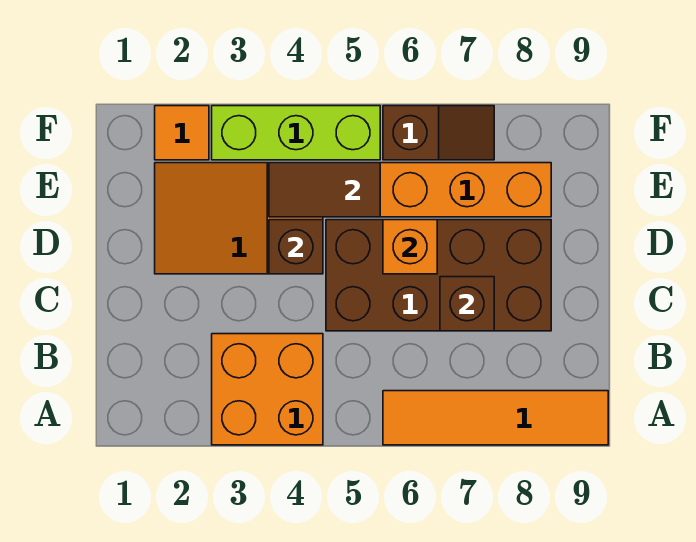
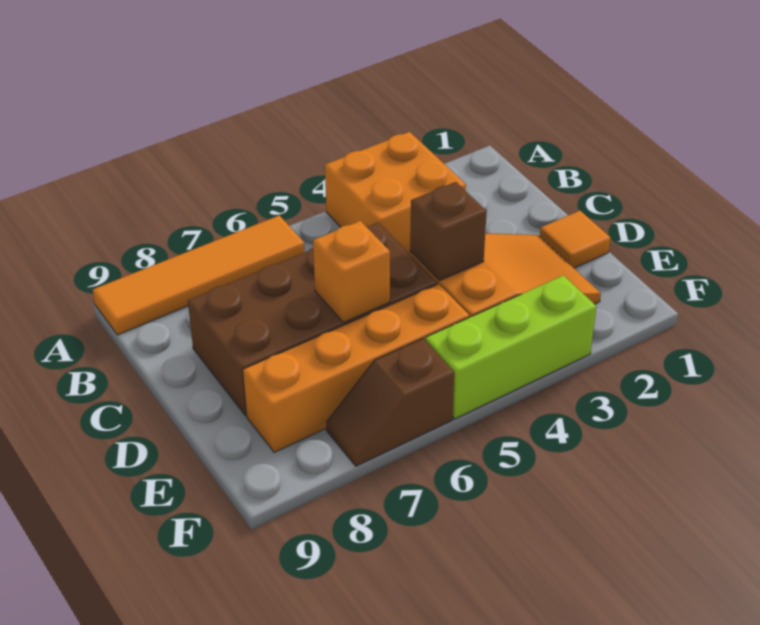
brown 1x1 brick [440,277,494,331] -> none
brown 1x2 tile [269,163,380,217] -> none
orange 1x1 tile [155,106,209,160] -> orange 1x1 tile moved to [540,211,611,268]

